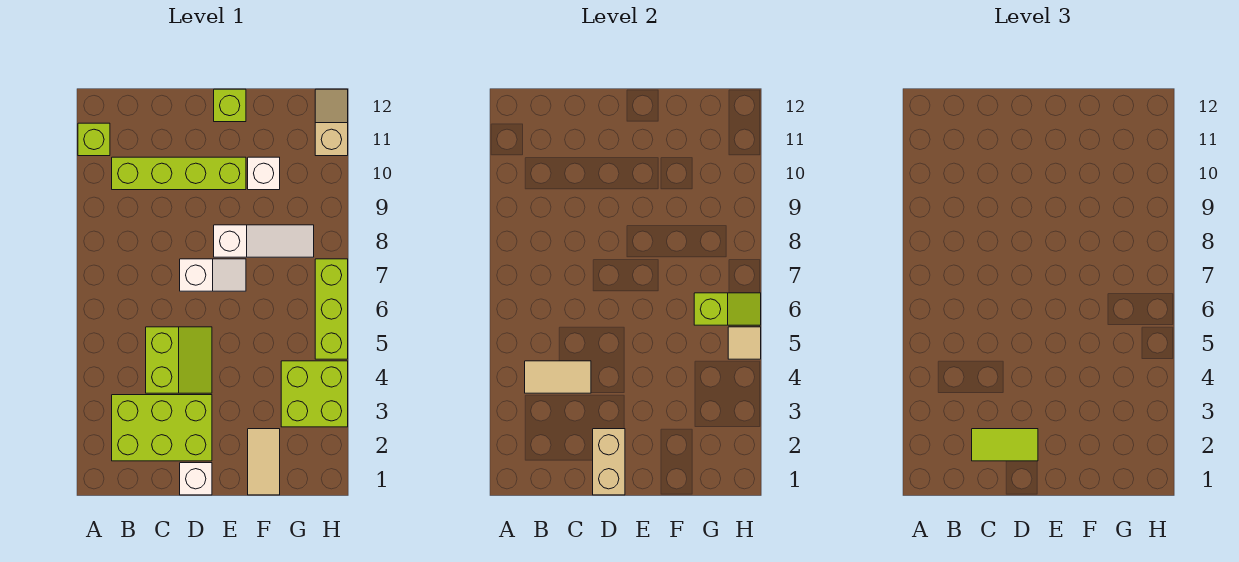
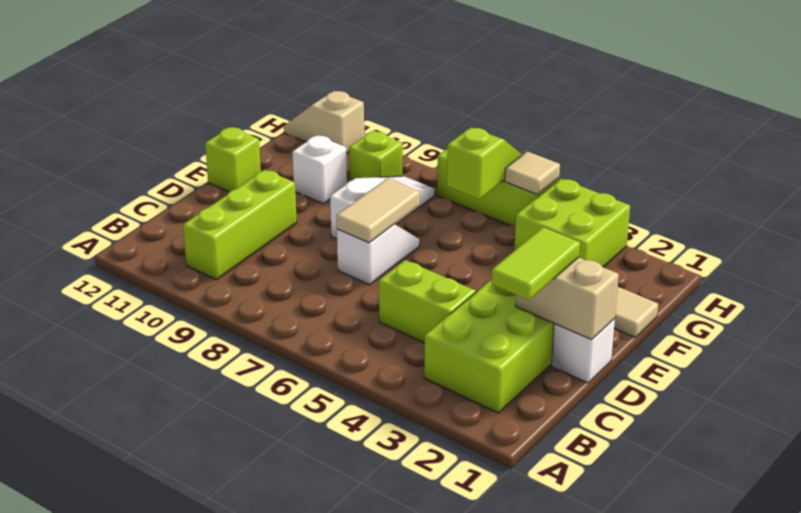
lime 1x1 brick [78,123,110,156] -> lime 1x1 brick moved to [349,131,403,181]
tan 1x2 tile [525,361,591,393] -> tan 1x2 tile moved to [336,178,420,243]
lime 1x4 brick [112,157,246,190] -> lime 1x3 brick [183,170,297,280]

